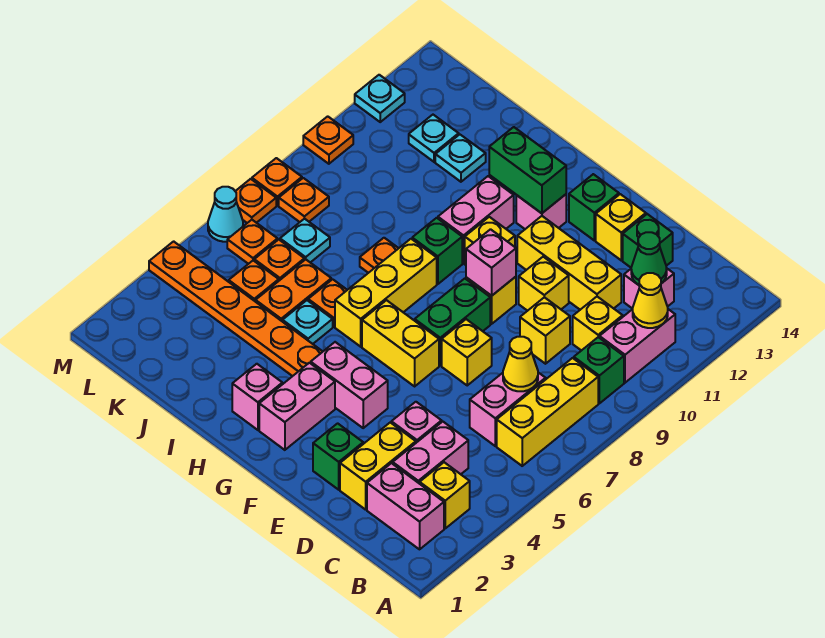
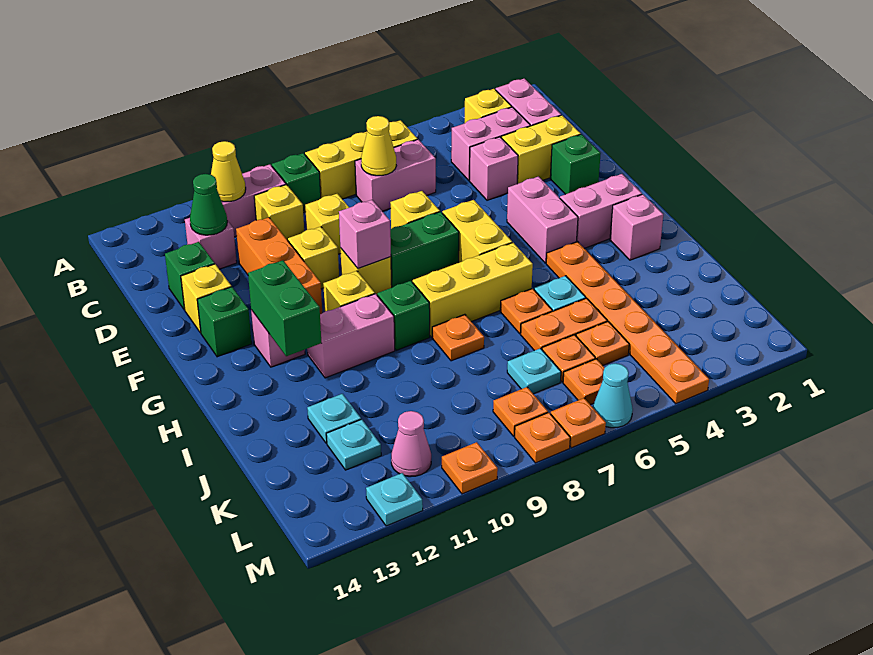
yellow 1x3 brick [517,216,621,310] -> orange 1x3 brick [236,217,322,314]
none -> pink 1x1 cone [391,411,431,477]

